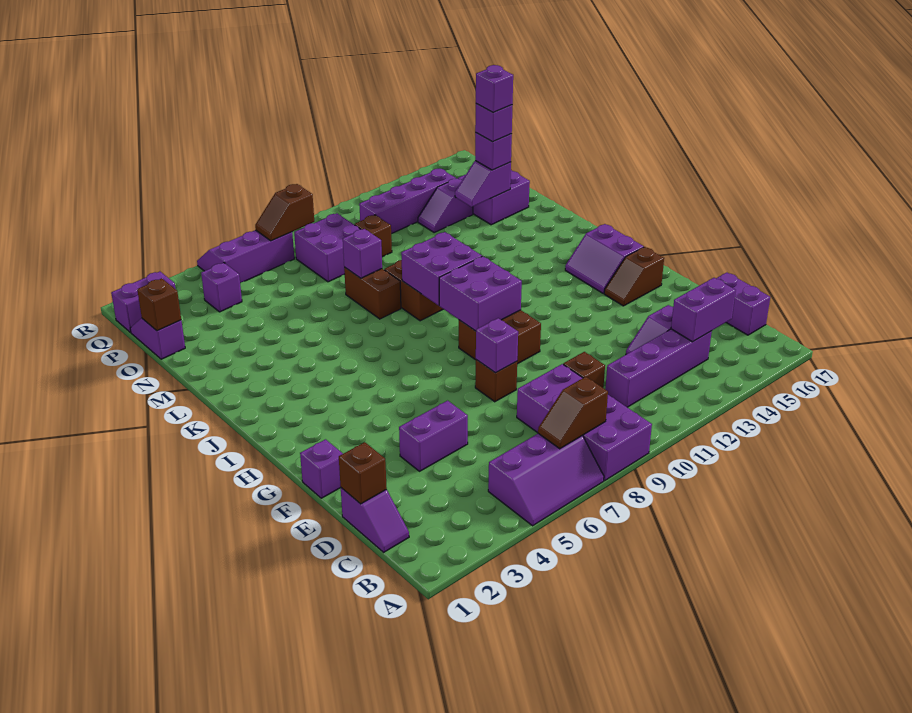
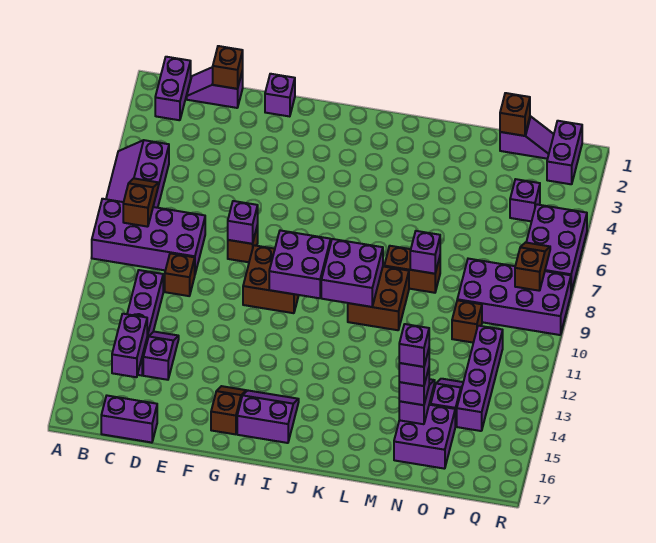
purple 1x2 brick [399,401,468,471] -> purple 1x2 brick moved to [155,57,191,120]
purple 2x2 brick [294,213,360,282] -> purple 2x4 brick [457,259,571,335]
purple 2x3 slope [197,230,294,283] -> purple 2x3 brick [526,204,587,292]

